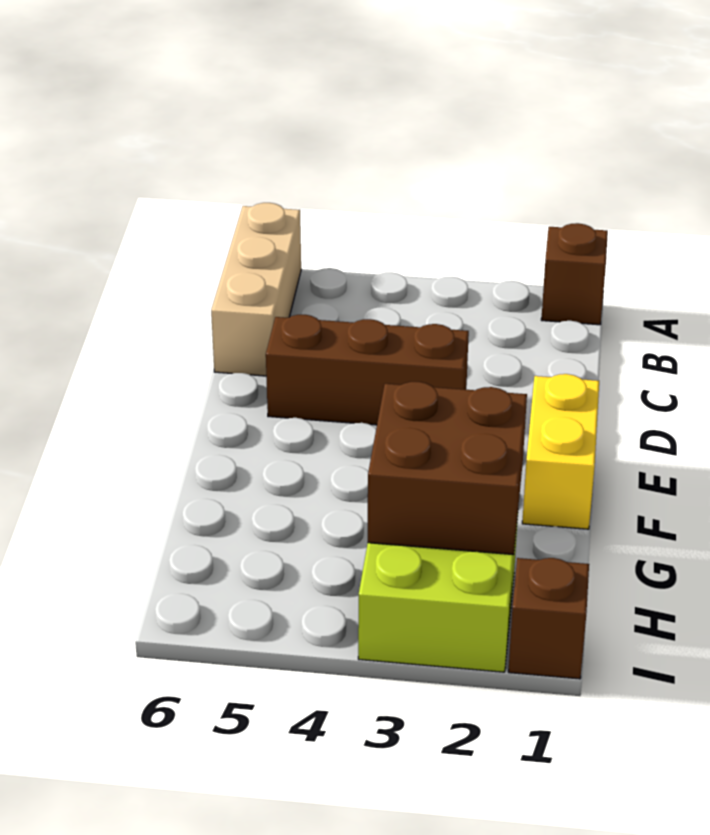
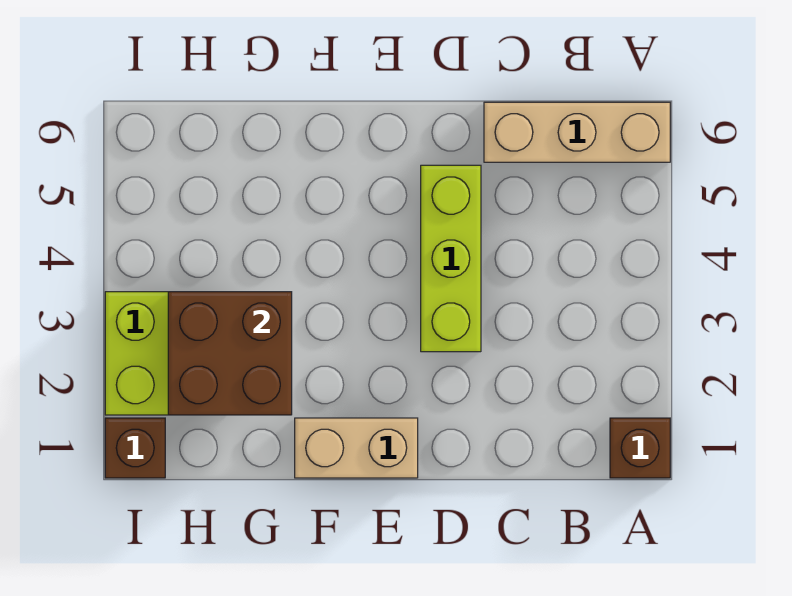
brown 1x3 brick [266,315,469,425] -> lime 1x3 brick [421,165,481,352]
yellow 1x2 brick [522,374,599,529] -> tan 1x2 brick [295,418,418,478]

